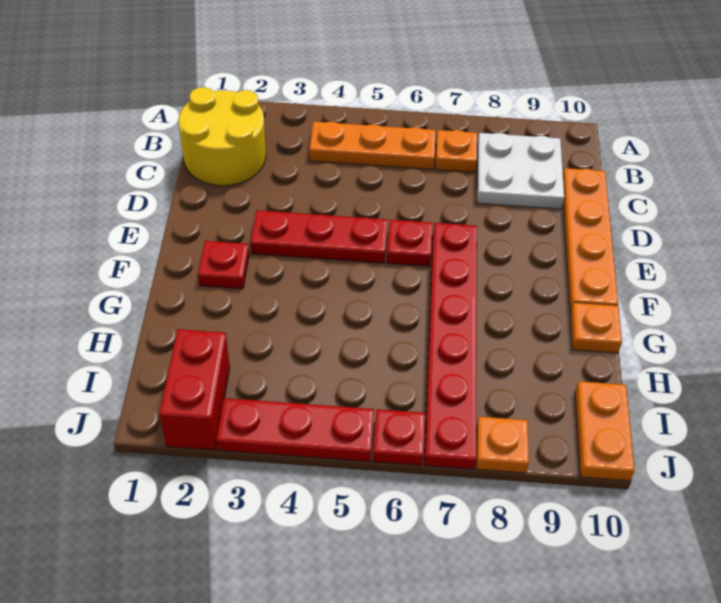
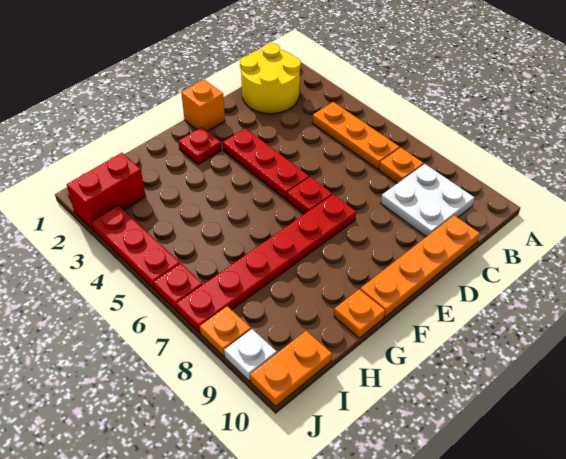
none -> orange 1x1 brick [181,80,225,132]
none -> white 1x1 plate [224,329,277,381]

